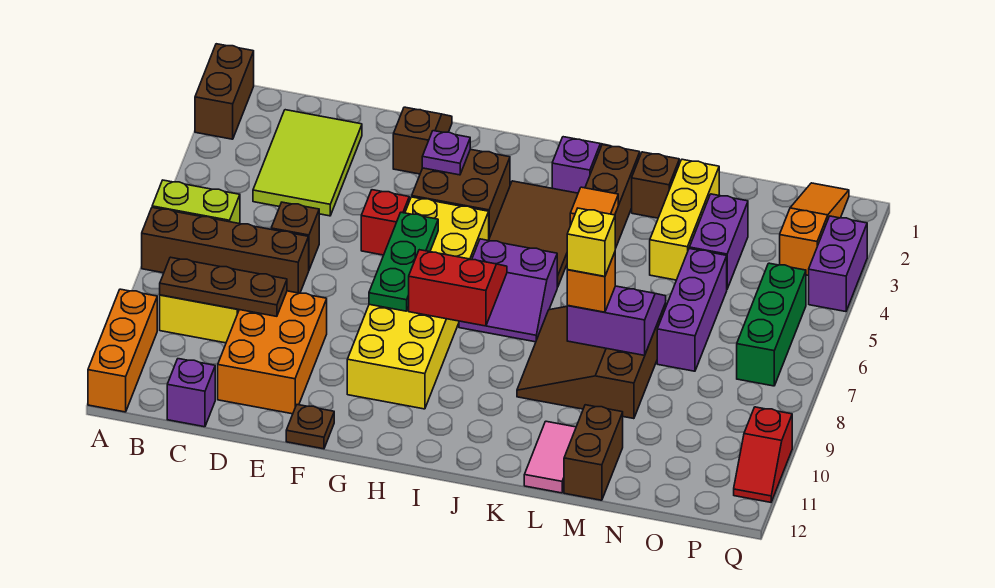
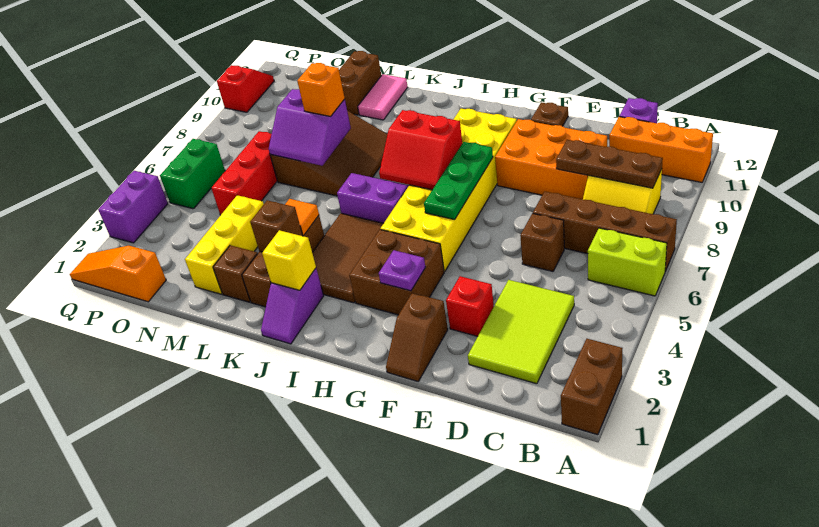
orange 1x3 brick [88,289,157,412] -> orange 1x3 brick turned to [609,117,713,182]
orange 2x3 brick [218,291,327,414] -> orange 2x3 brick turned to [495,119,607,199]
red 1x1 brick [361,190,409,255] -> red 1x1 brick moved to [446,276,494,336]
none -> brown 1x1 brick [250,200,303,252]
yellow 1x1 brick [567,208,615,276] -> yellow 1x1 brick moved to [262,230,316,290]
purple 1x2 brick [689,194,748,289] -> none
purple 1x3 brick [657,249,727,371] -> red 1x3 brick [211,131,277,215]
orange 1x3 slope [780,183,849,275] -> orange 1x3 slope turned to [70,246,166,302]
green 1x3 brick [737,263,806,386] -> green 1x2 brick [160,139,225,209]

